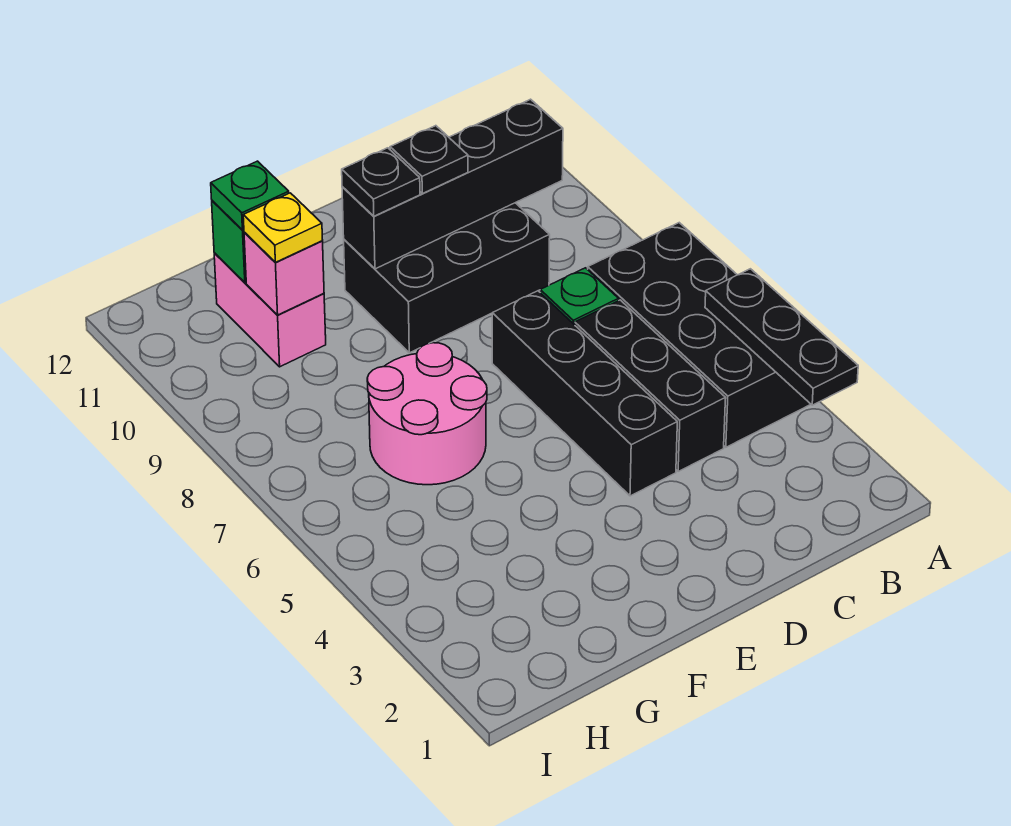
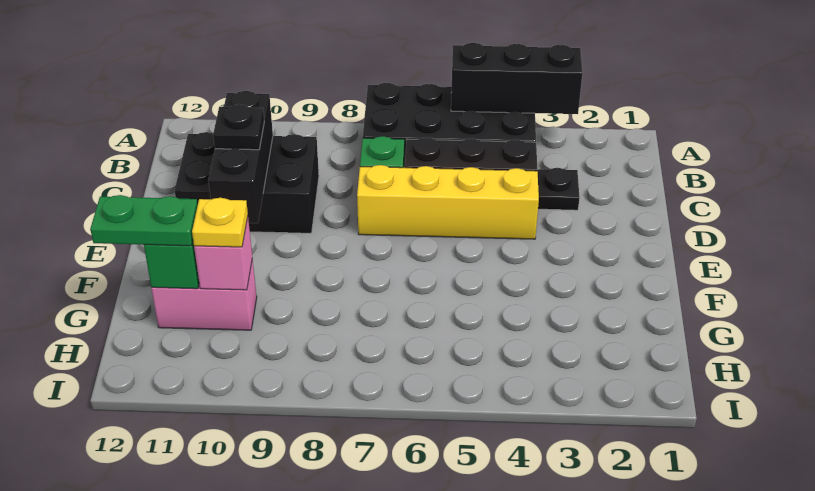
black 1x3 plate [705,269,858,405] -> black 1x3 brick [451,43,582,114]
black 1x4 brick [342,99,563,269] -> black 1x3 brick [208,91,273,223]
black 2x3 brick [344,203,550,353] -> black 2x3 brick turned to [175,132,319,233]
black 1x4 brick [492,291,677,496] -> yellow 1x4 brick [357,165,539,239]
black 1x1 plate [342,148,420,216] -> black 1x1 plate moved to [537,168,580,210]
pink 2x2 round brick [367,343,487,485] -> none
green 1x1 plate [211,161,289,230] -> green 1x2 plate [90,195,198,246]

